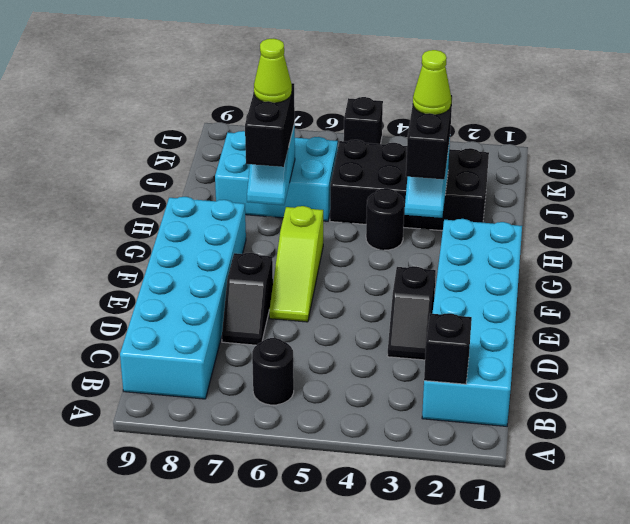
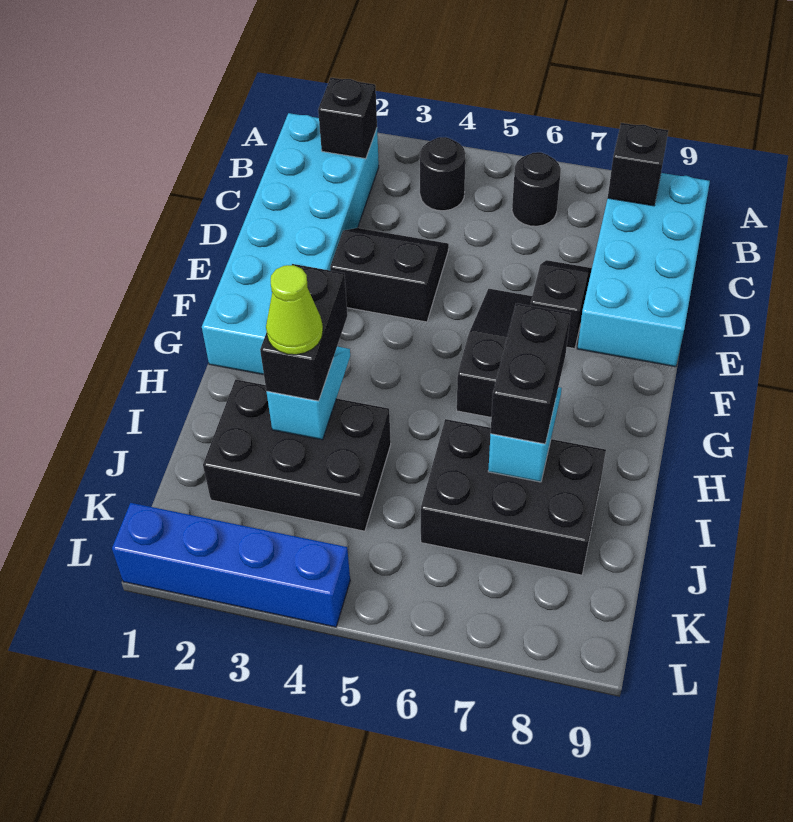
cyan 2x6 brick [120,197,246,399] -> cyan 2x4 brick [577,173,710,367]
black 1x2 slope [387,266,436,360] -> black 2x2 slope [330,228,449,322]
lime 1x3 slope [269,206,323,322] -> black 1x3 slope [457,289,532,417]
black 1x1 round brick [366,188,404,250] -> black 1x1 round brick moved to [420,137,466,211]
black 2x4 brick [330,140,489,231] -> black 2x3 brick [203,379,391,531]
cyan 2x3 brick [215,131,338,221] -> black 2x3 brick [421,419,606,575]
lime 1x1 cone [254,38,292,103] -> none
none -> blue 1x4 brick [112,503,350,627]
black 1x1 brick [344,97,383,144] -> black 1x1 brick moved to [608,123,668,206]

